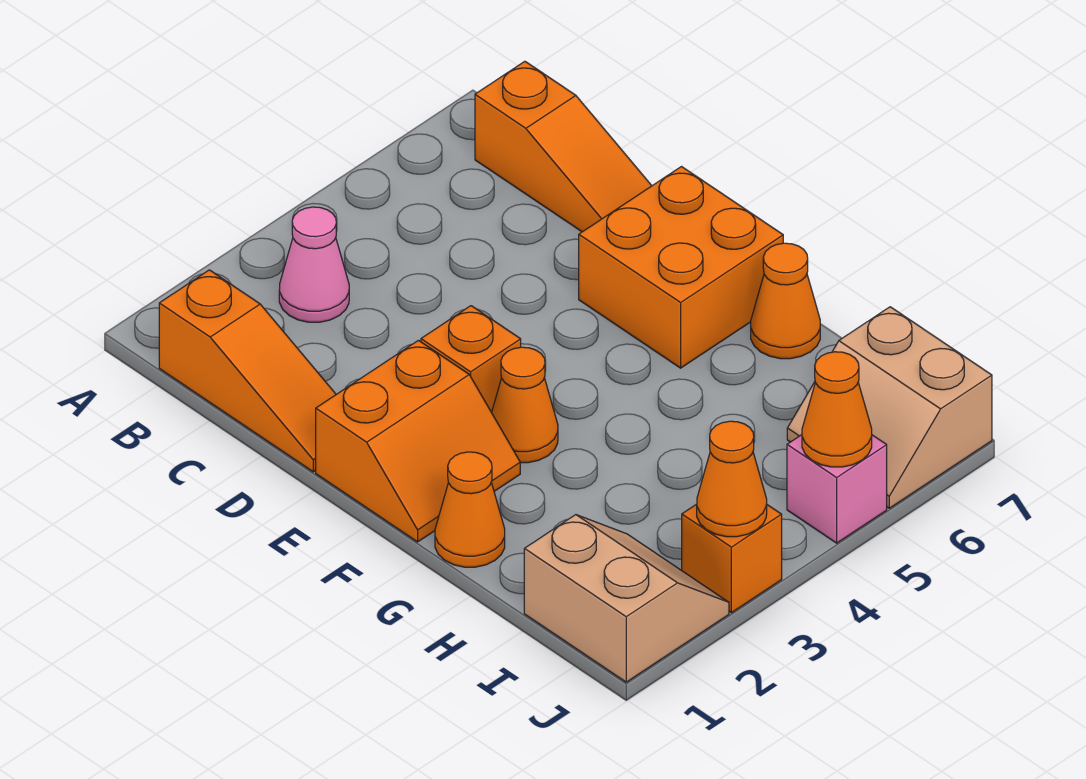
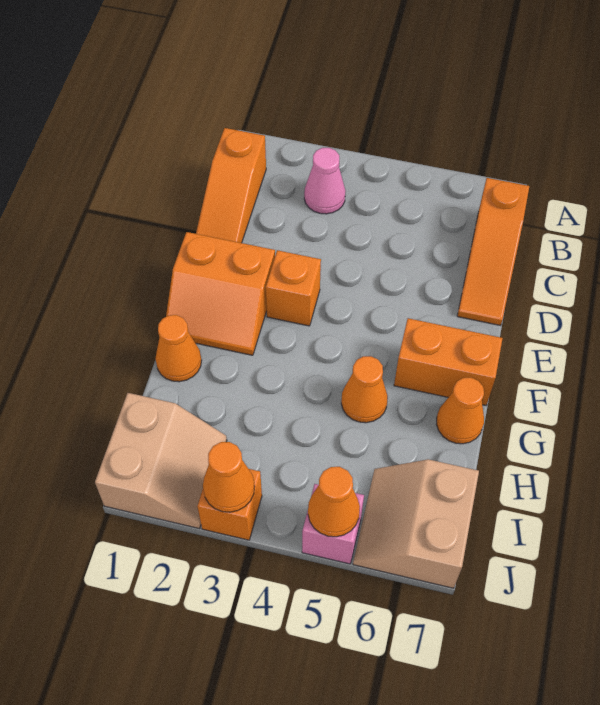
orange 2x2 brick [579,167,783,368] -> orange 1x2 brick [394,318,503,405]
orange 1x1 cone [492,347,558,463] -> orange 1x1 cone moved to [341,356,388,423]

